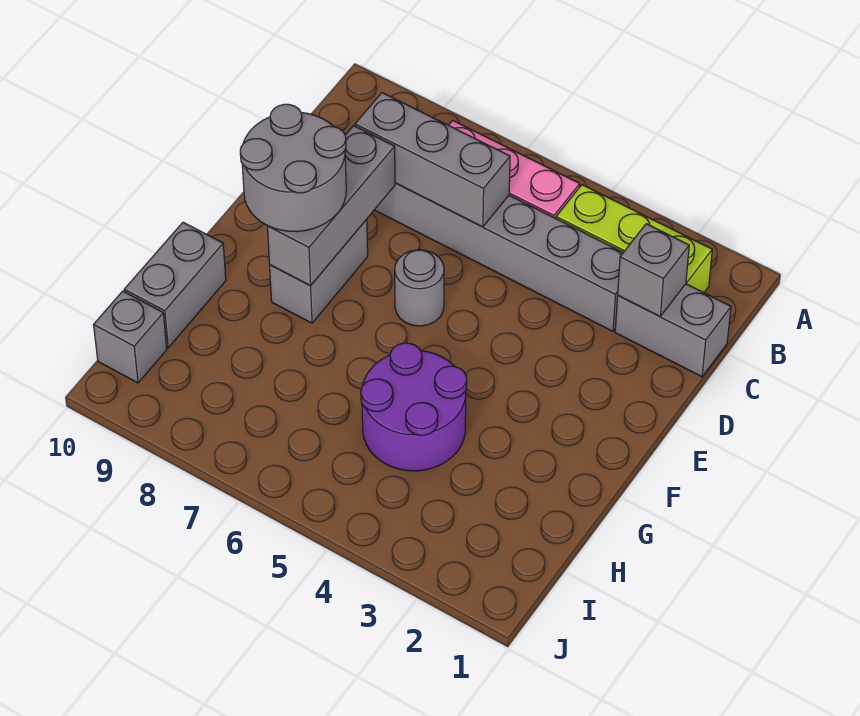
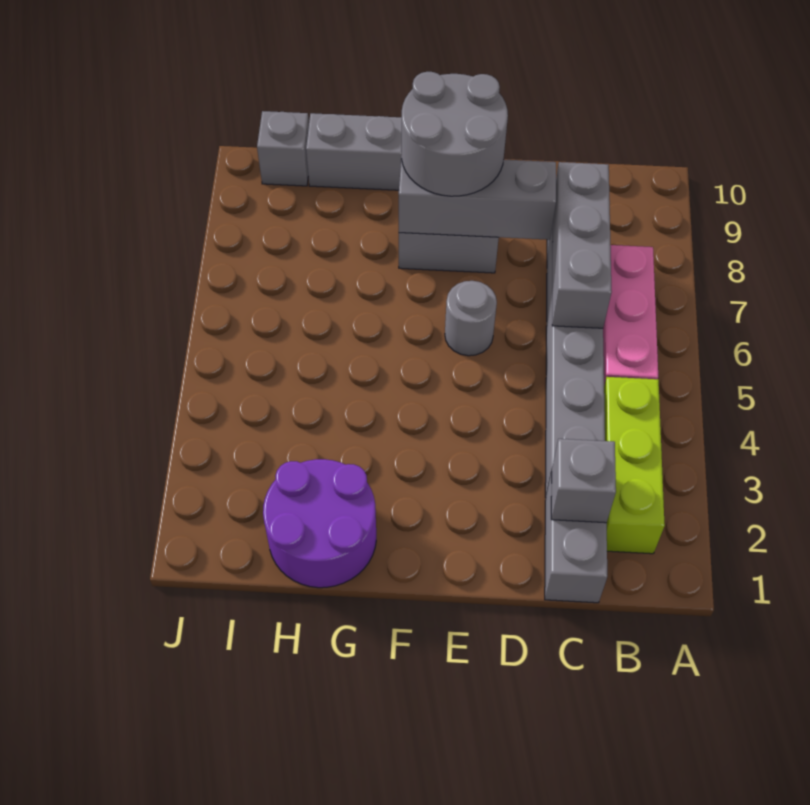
purple 2x2 round brick [361,343,467,471] -> purple 2x2 round brick moved to [263,459,376,588]

